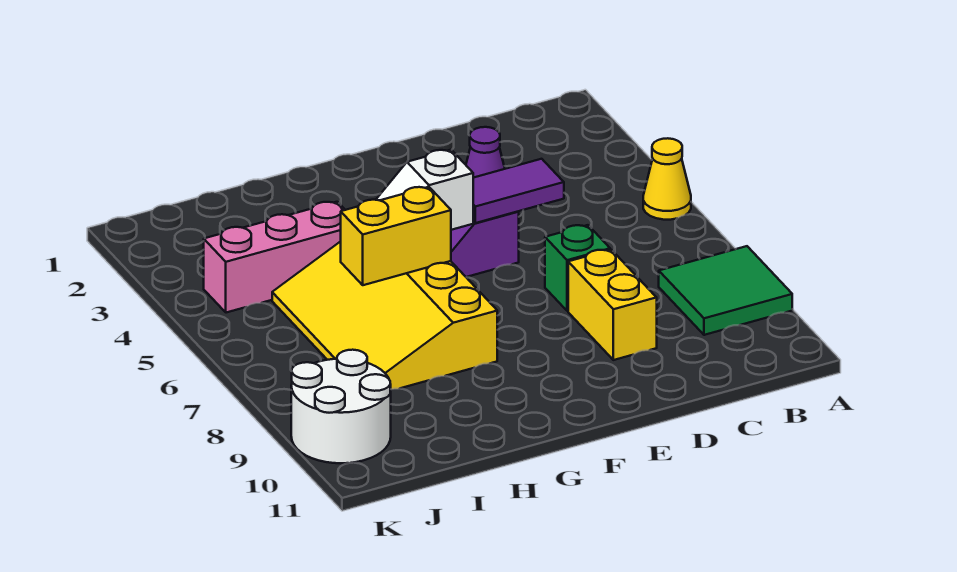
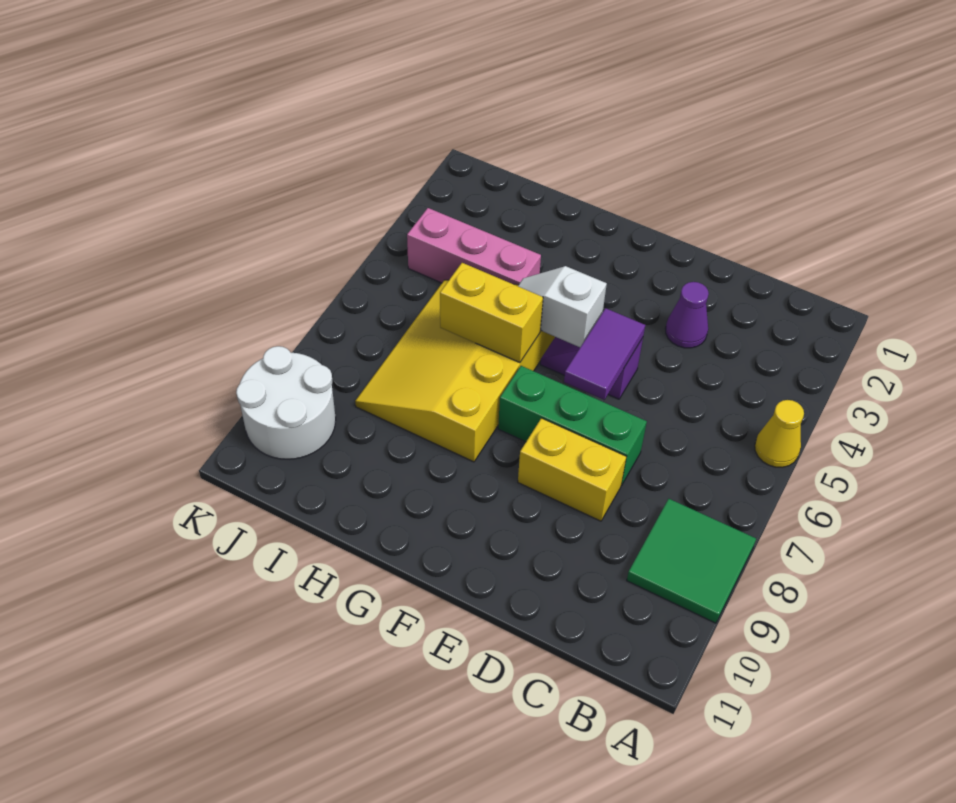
purple 1x2 tile [473,159,564,223] -> purple 1x2 tile turned to [564,308,645,400]
green 1x1 brick [545,225,610,311] -> green 1x3 brick [498,366,647,485]
yellow 1x2 brick [568,250,657,360] -> yellow 1x2 brick turned to [518,418,626,521]

